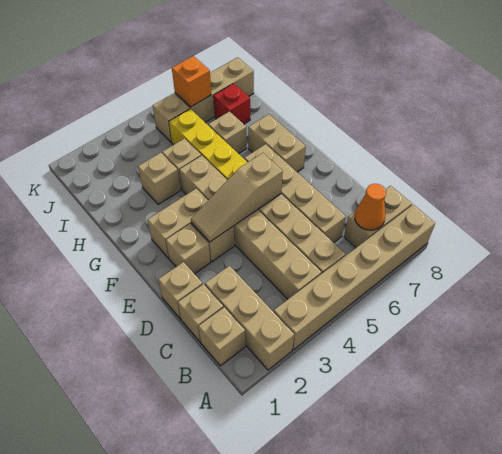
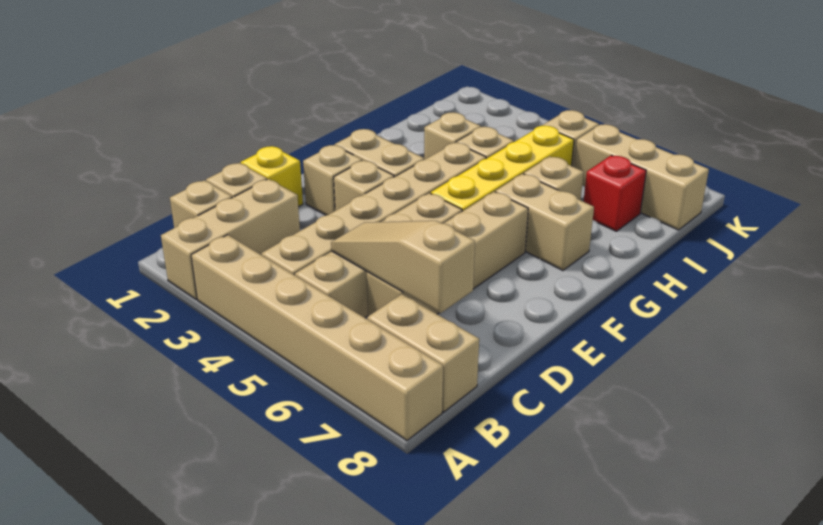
orange 1x1 cone [355,184,386,230] -> none
tan 1x1 brick [158,262,203,319] -> yellow 1x1 brick [241,146,303,207]
tan 1x3 slope [191,153,283,242] -> tan 1x3 slope moved to [331,221,475,313]
tan 1x2 brick [248,114,306,172] -> tan 1x2 brick turned to [495,174,594,270]
orange 1x1 brick [172,56,211,107] -> none

